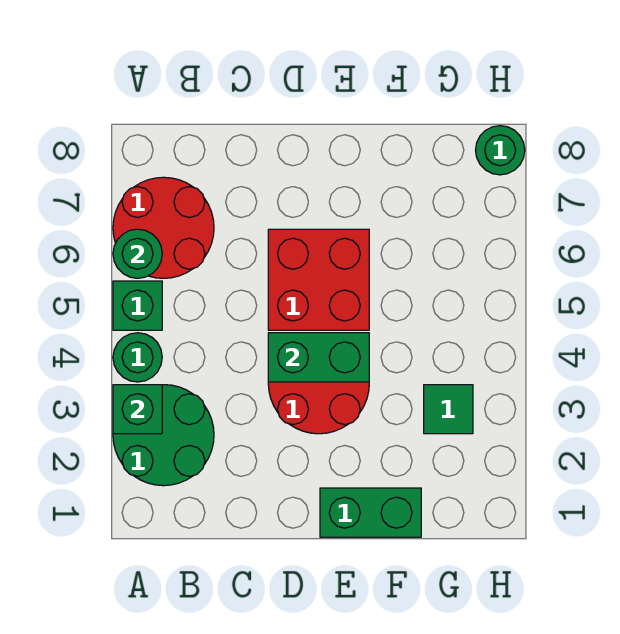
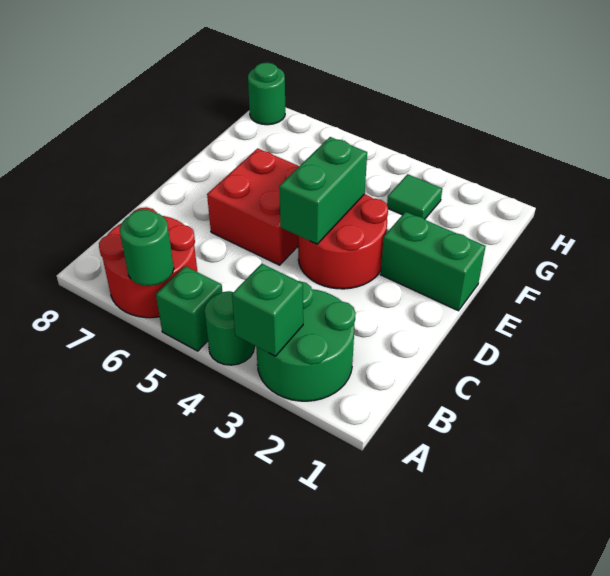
green 1x2 brick [320,488,421,537] -> green 1x2 brick turned to [380,212,486,311]

